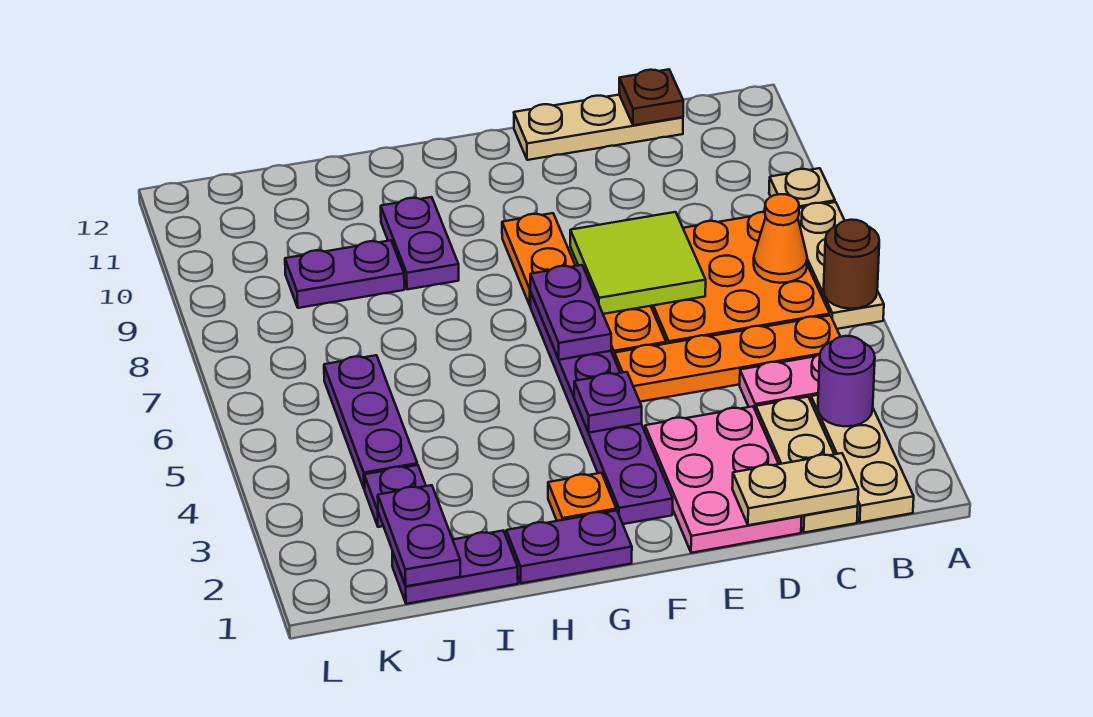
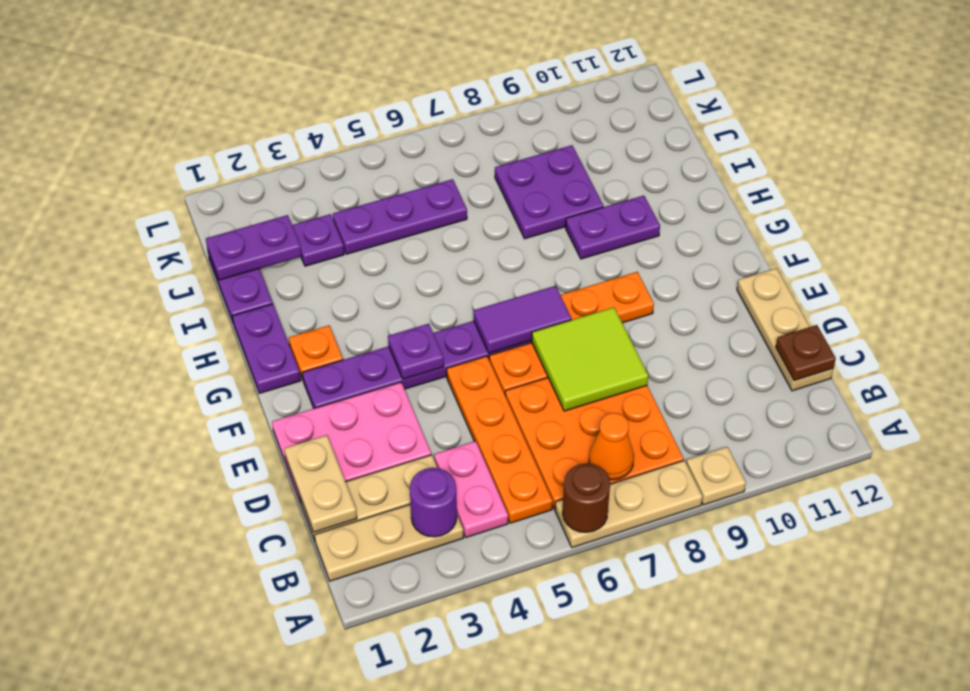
purple 1x2 plate [530,265,611,360] -> purple 1x2 tile [474,286,572,353]
purple 1x2 plate [285,240,404,308] -> purple 2x2 plate [495,145,603,239]

